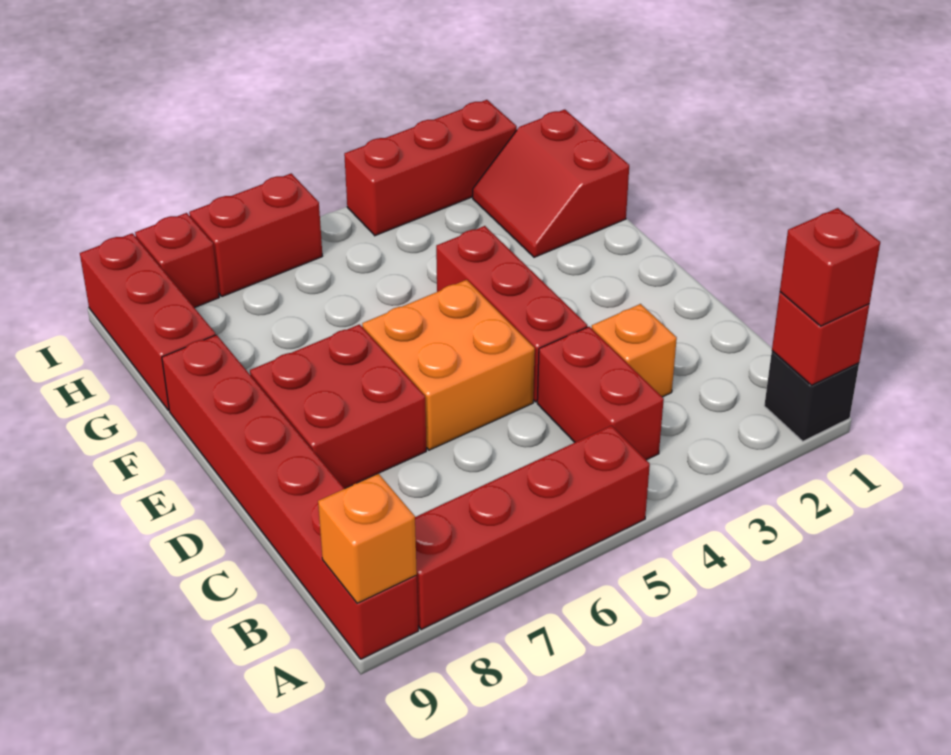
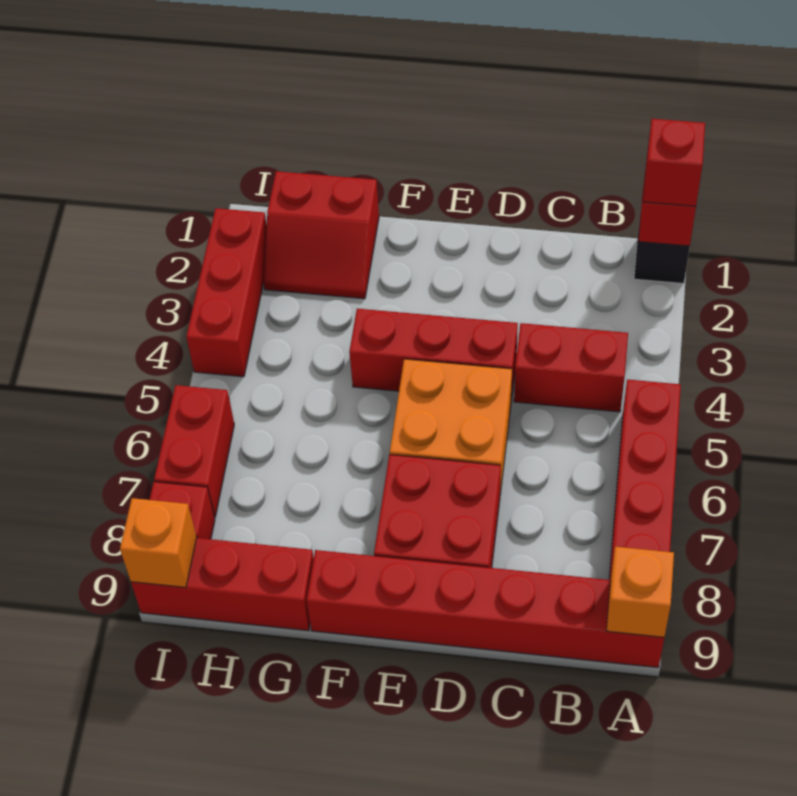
orange 1x1 brick [591,304,677,397] -> orange 1x1 brick moved to [120,498,197,587]

